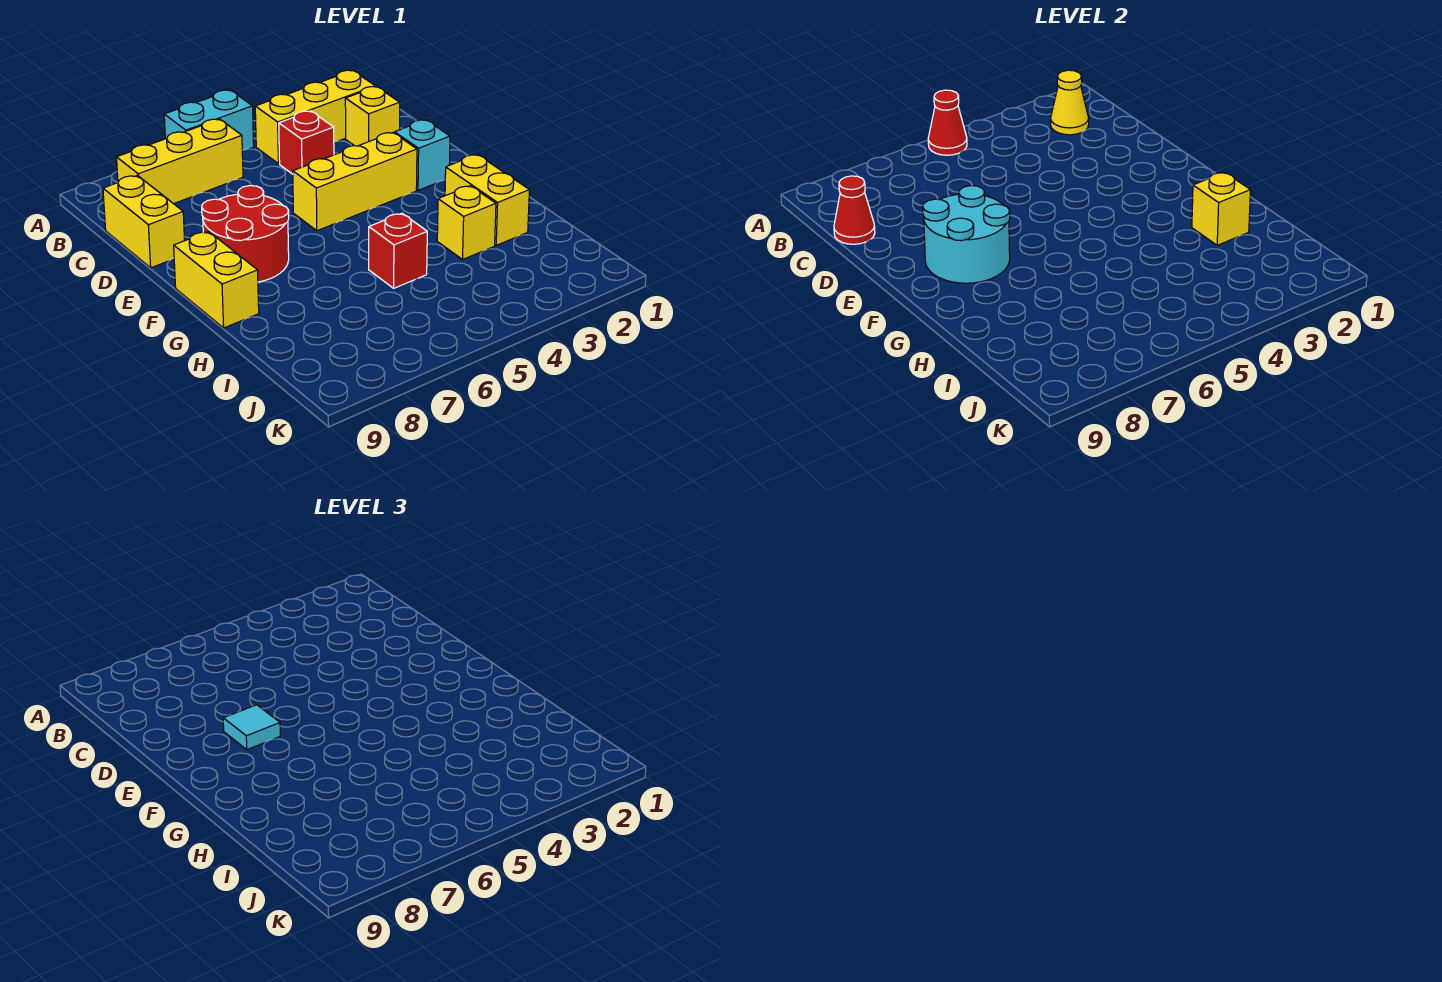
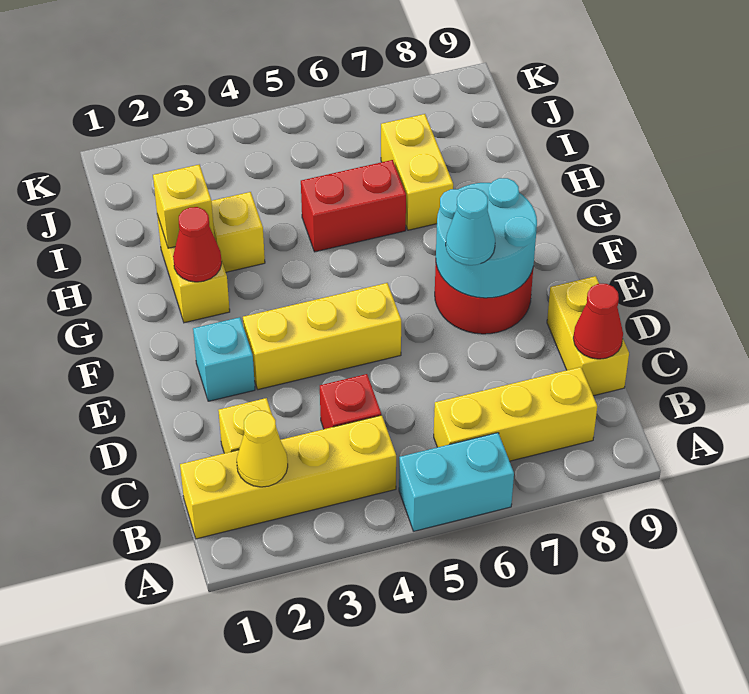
red 1x1 cone [928,90,967,155] -> red 1x1 cone moved to [173,207,222,282]
yellow 1x3 brick [255,70,375,164] -> yellow 1x4 brick [180,415,396,539]
cyan 1x1 tile [223,705,280,750] -> cyan 1x1 cone [446,188,495,265]
yellow 1x2 brick [174,232,259,328] -> yellow 1x2 brick moved to [381,114,453,230]
red 1x1 brick [369,213,427,288] -> red 1x2 brick [301,160,406,252]

